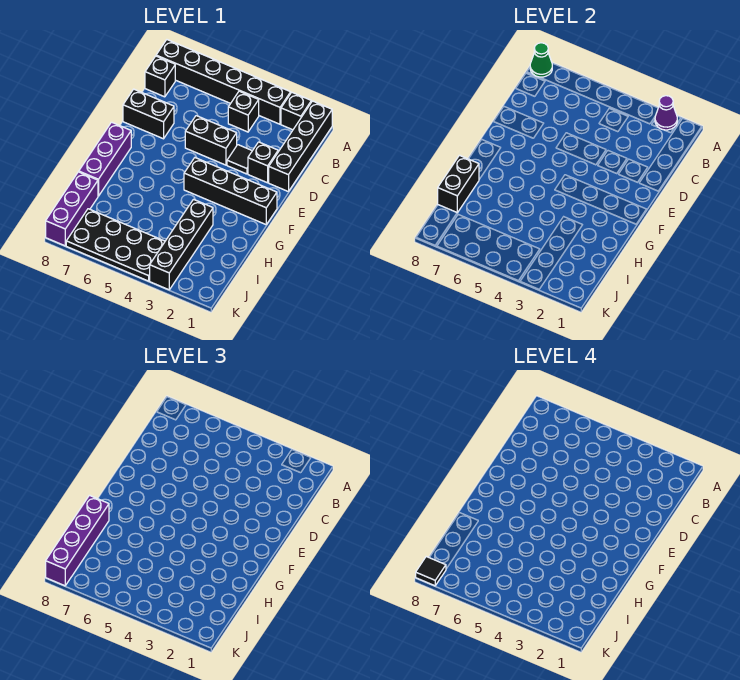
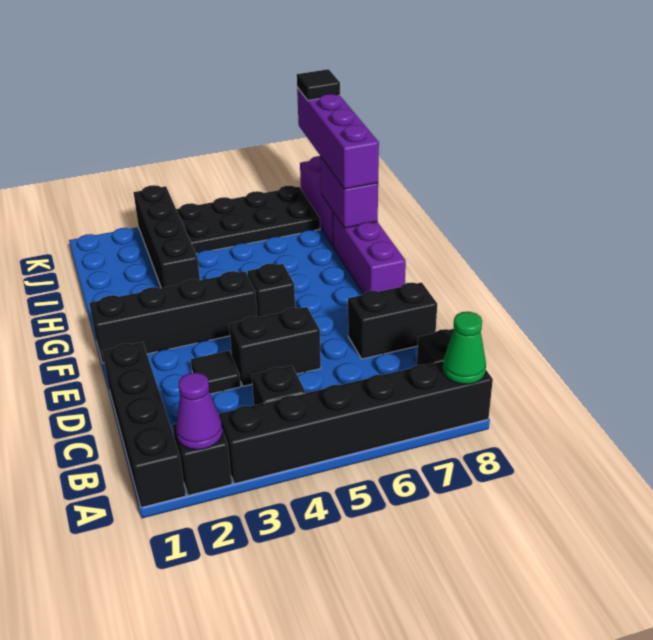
black 1x1 brick [248,142,278,183] -> black 1x1 brick moved to [247,264,295,317]
black 1x2 brick [438,155,479,213] -> purple 1x2 brick [321,158,378,228]

